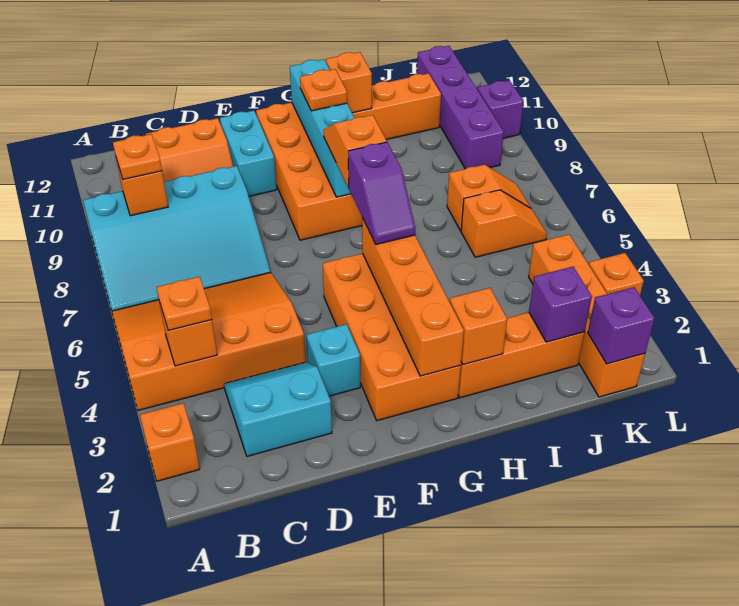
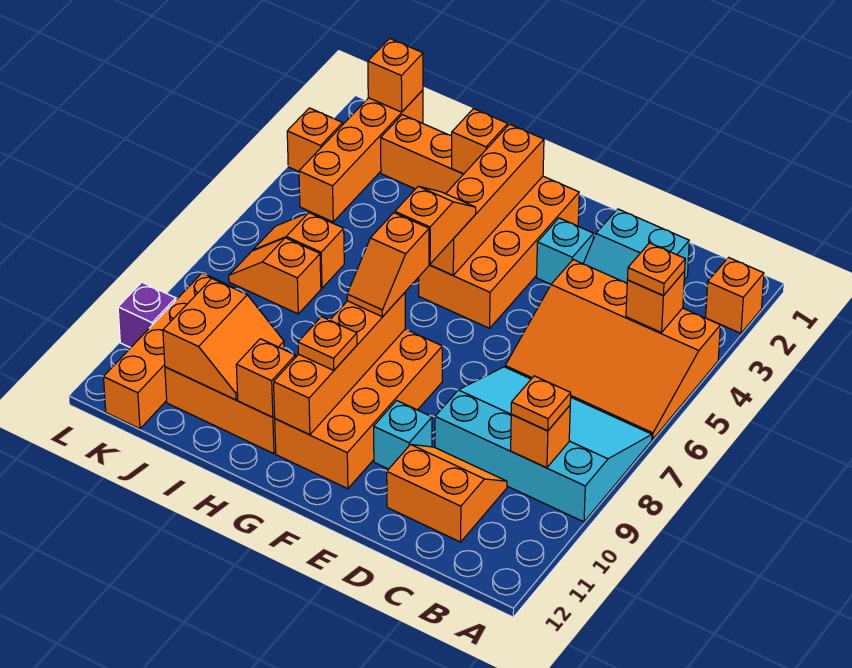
cyan 1x2 brick [220,111,277,196] -> cyan 1x1 brick [374,400,432,469]
purple 1x2 slope [348,142,415,244] -> orange 1x2 slope [395,186,476,264]
cyan 1x4 brick [290,59,354,197] -> orange 1x4 brick [274,293,405,435]
none -> orange 2x2 slope [163,279,284,400]
purple 1x1 brick [529,267,592,342] -> none
purple 1x1 brick [588,287,655,364] -> orange 1x1 brick [368,38,423,112]
purple 1x4 brick [417,46,504,169] -> orange 1x4 brick [103,273,236,429]

